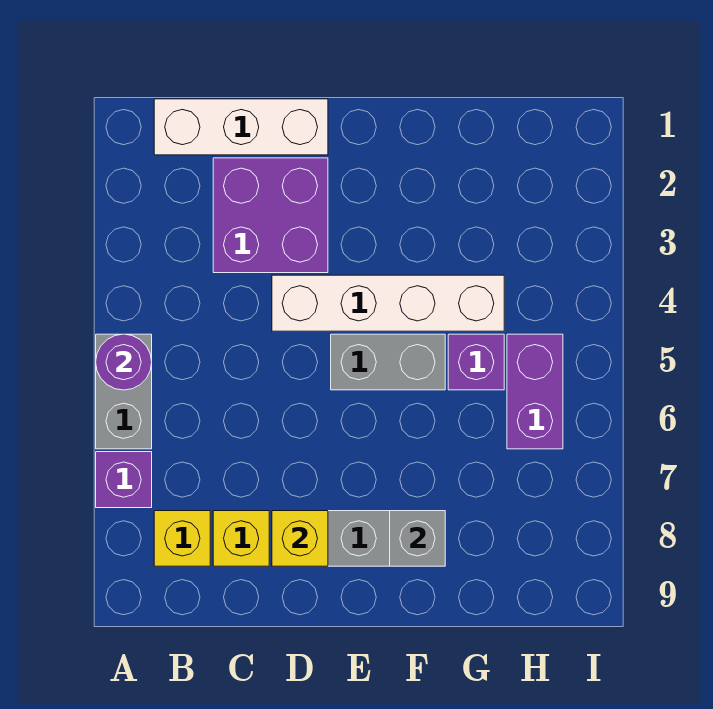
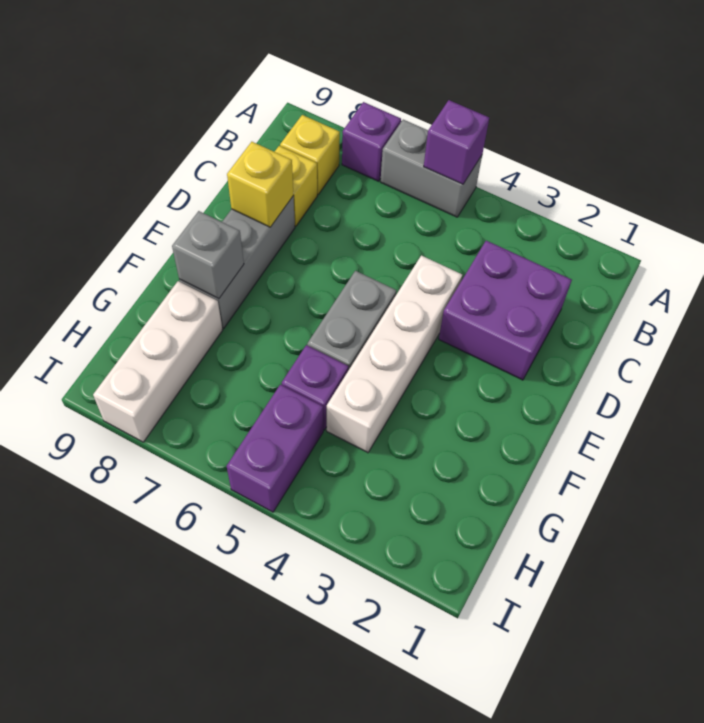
purple 1x1 round brick [96,334,152,390] -> purple 1x1 brick [424,100,489,184]
white 1x3 brick [154,99,328,155] -> white 1x3 brick moved to [93,281,223,442]
purple 1x2 brick [507,334,563,449] -> purple 1x2 brick turned to [226,385,323,512]

